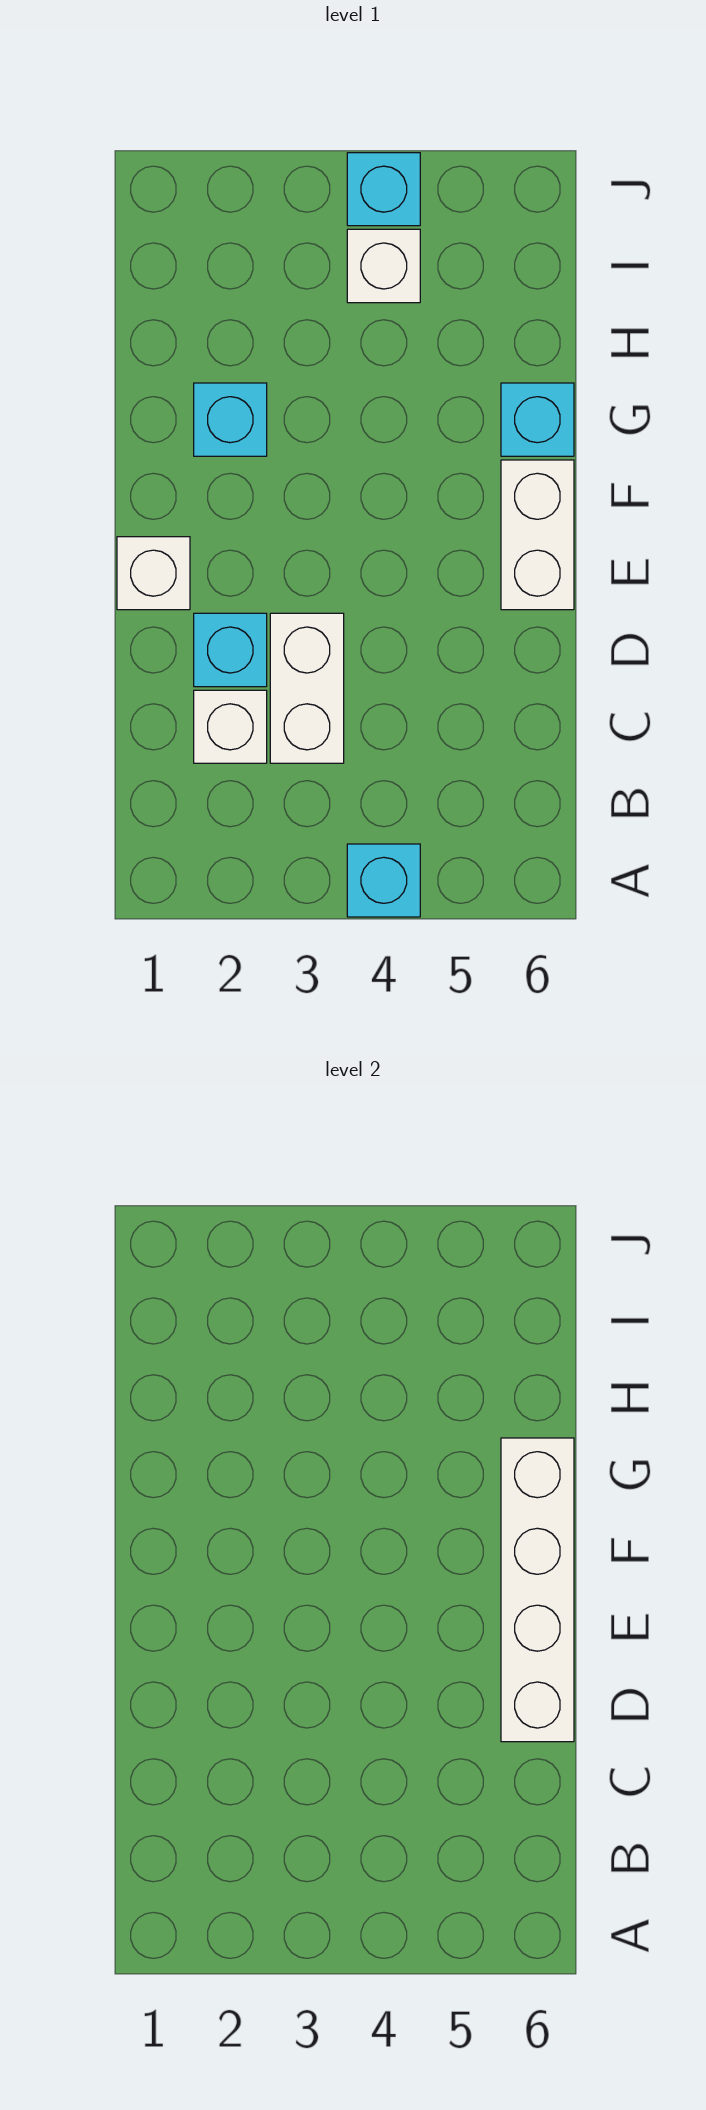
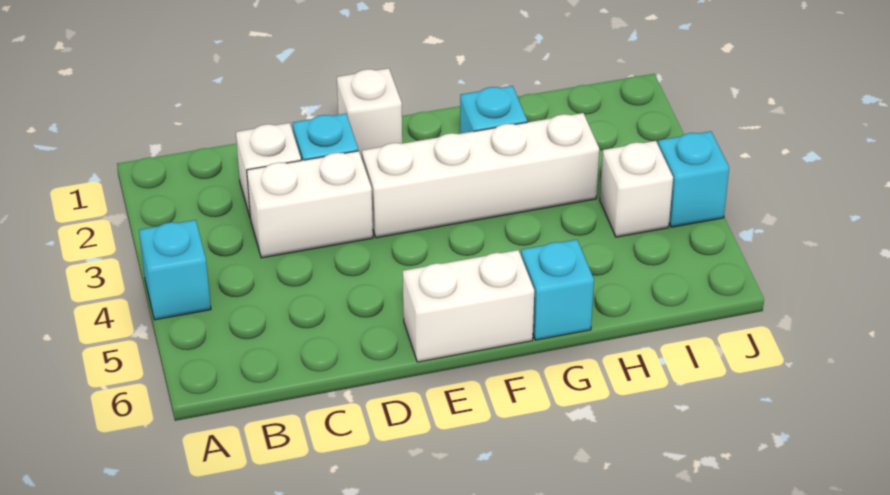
white 1x4 brick [501,1438,574,1742] -> white 1x4 brick moved to [362,113,599,238]

